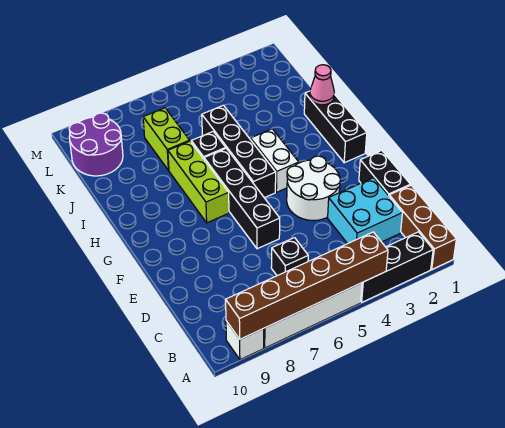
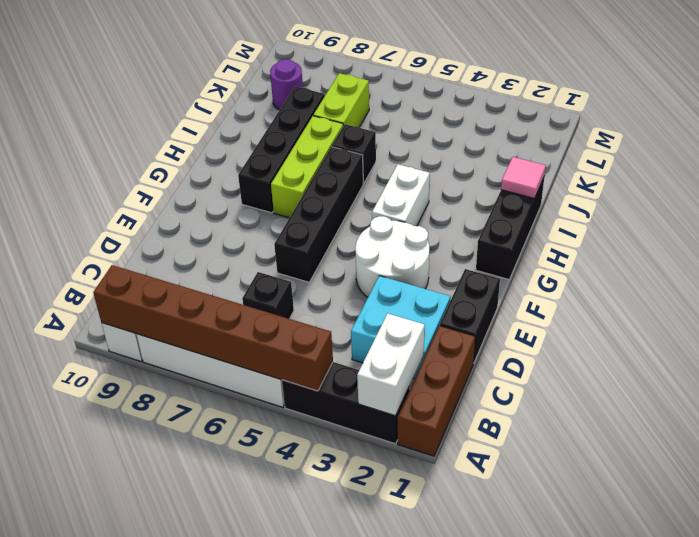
none -> white 1x2 brick [357,313,425,416]
black 1x4 brick [202,105,276,198] -> black 1x4 brick moved to [238,86,325,213]
pink 1x1 cone [310,65,334,105] -> pink 1x1 tile [501,157,546,198]
purple 2x2 round brick [69,113,123,176] -> purple 1x1 round brick [270,59,303,110]

